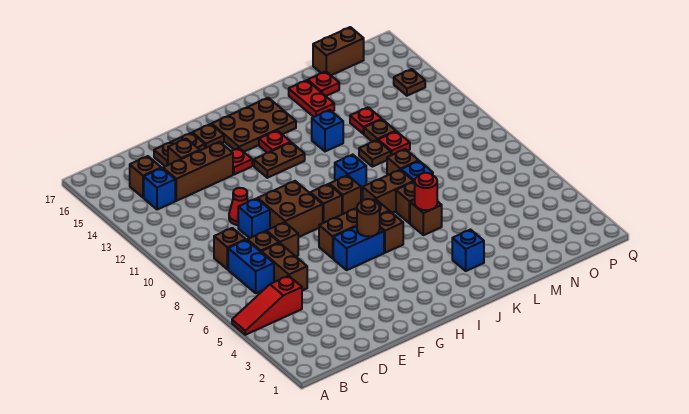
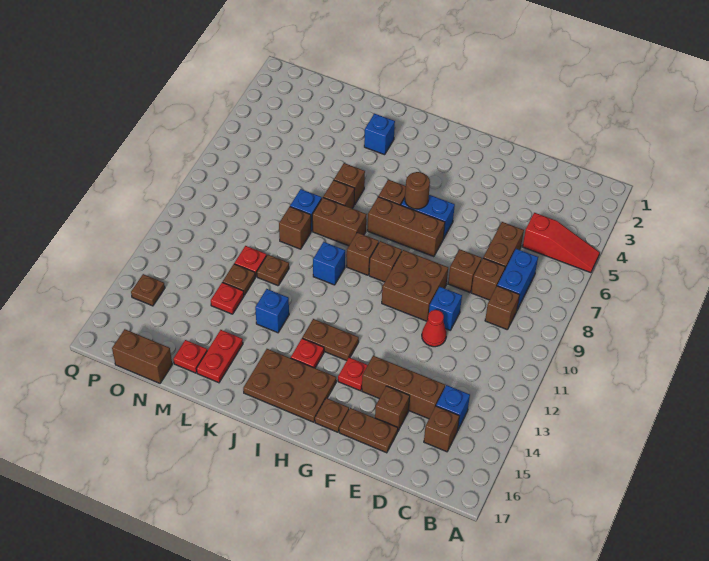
red 1x1 round brick [415,173,437,210] -> none

